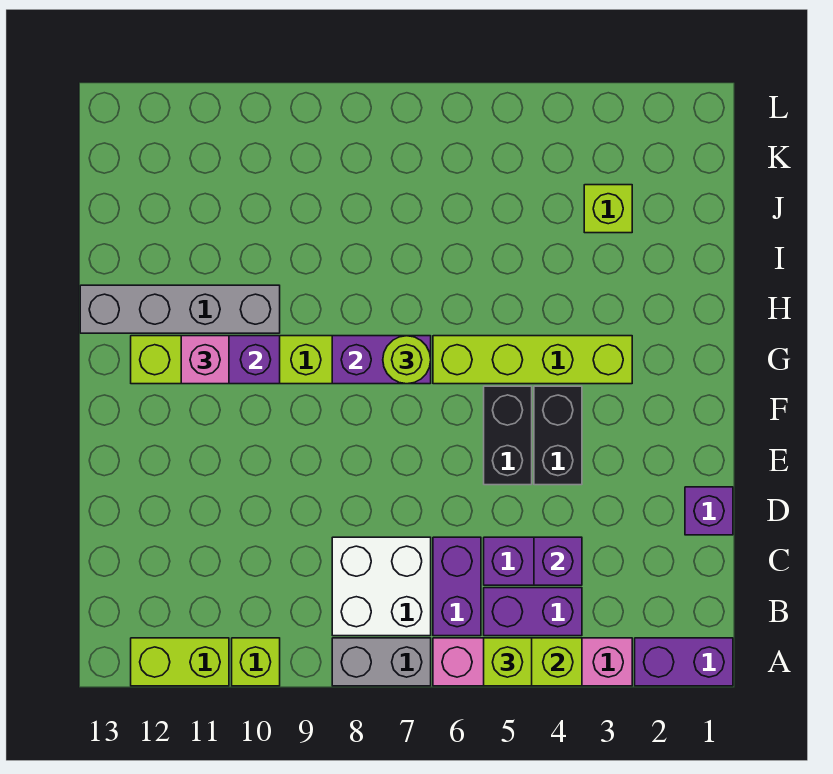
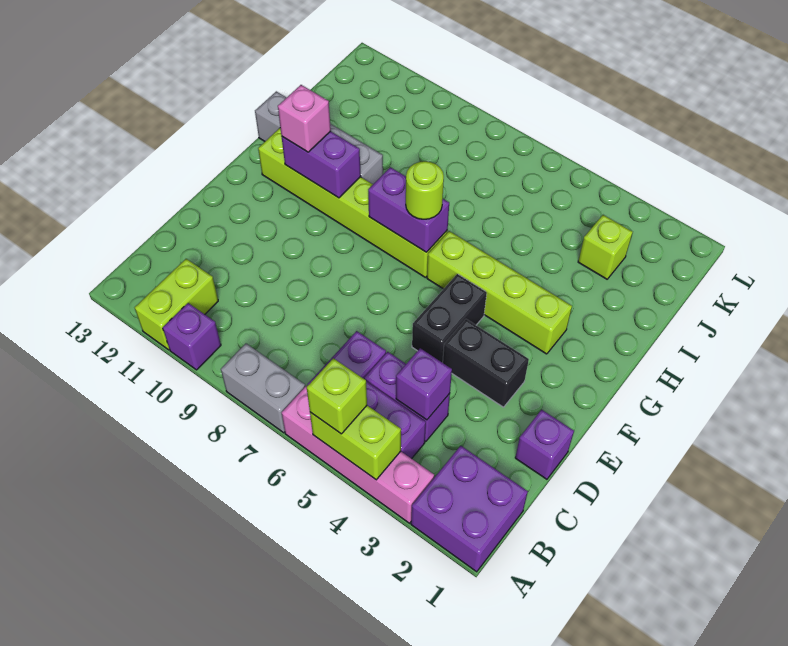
purple 1x2 brick [635,638,733,686] -> purple 2x2 brick [411,446,528,572]
lime 1x1 brick [232,638,280,686] -> purple 1x1 brick [163,303,221,370]
lime 1x2 brick [131,638,229,686] -> lime 1x2 brick turned to [135,259,218,350]
white 2x2 brick [332,537,431,636] -> none
black 1x2 brick [534,386,582,485] -> black 1x2 brick turned to [443,319,529,407]

